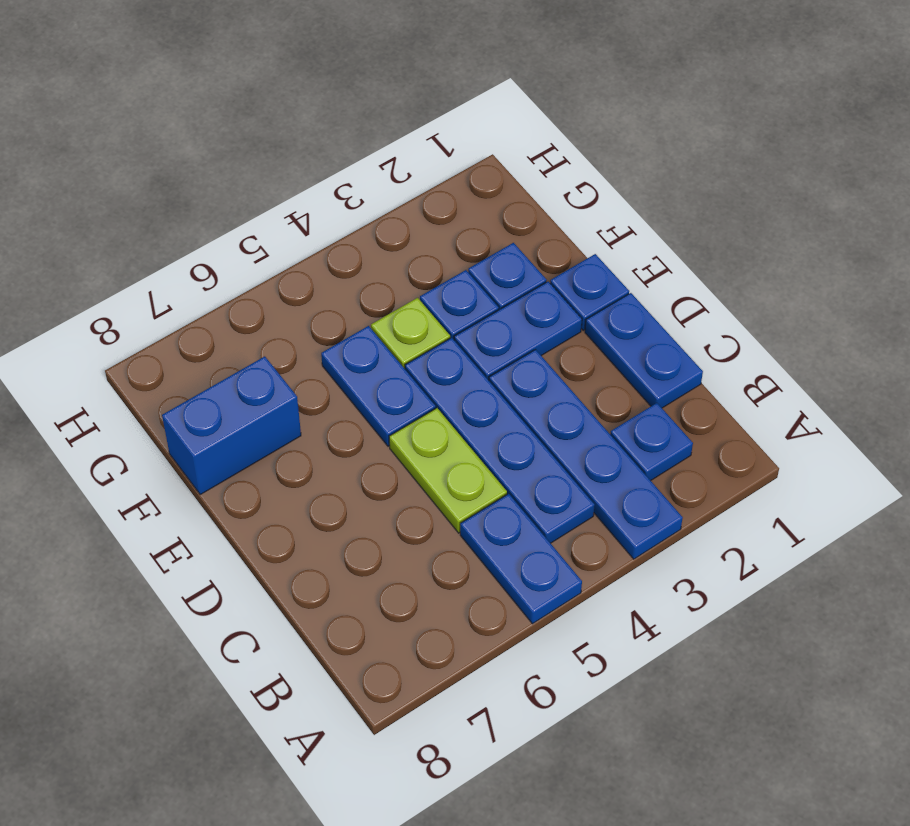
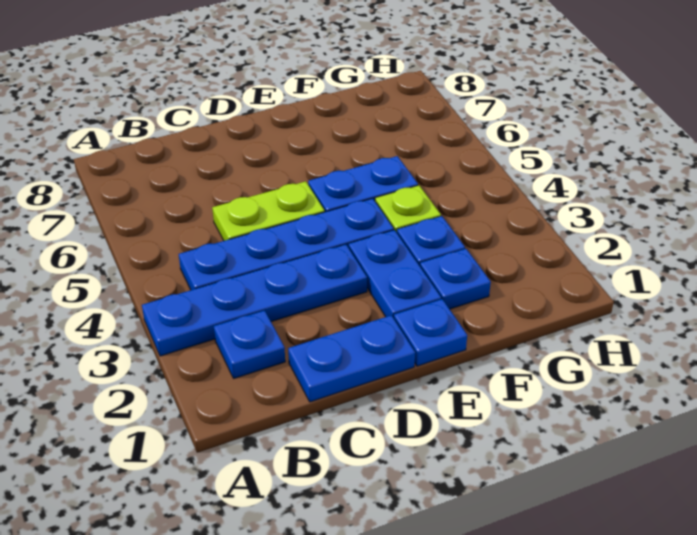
blue 1x2 plate [460,494,582,624] -> none
blue 1x2 brick [162,356,301,494] -> none

